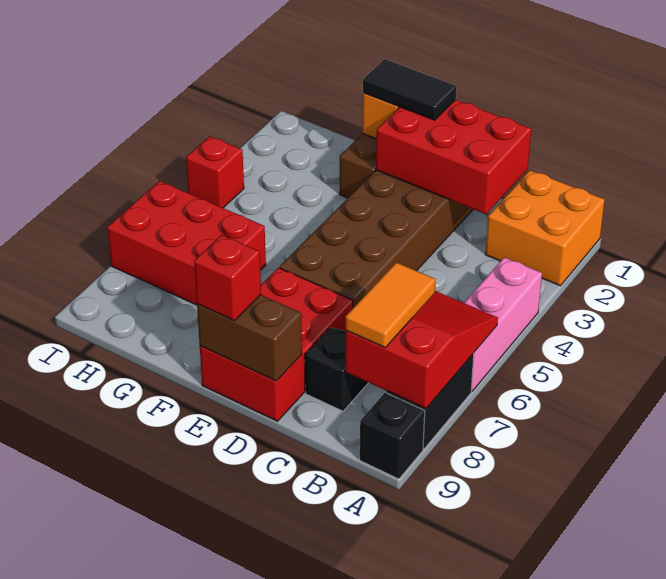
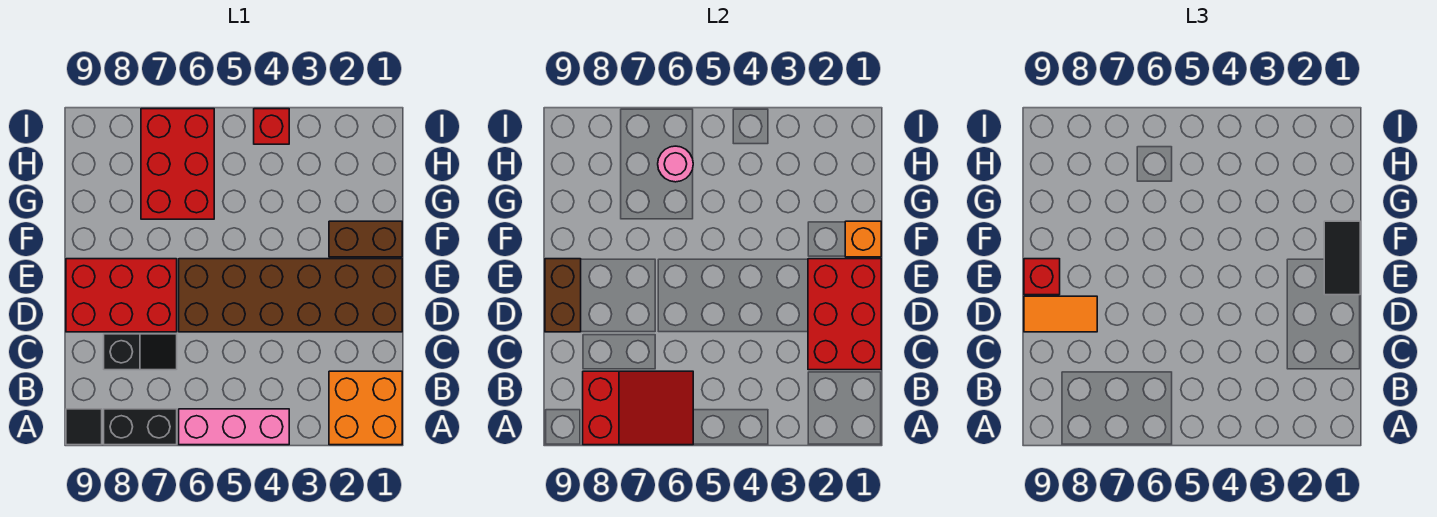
black 1x1 brick [360,393,425,479] -> black 1x1 tile [66,409,102,445]
orange 1x2 tile [346,262,435,347] -> orange 1x2 tile moved to [1024,296,1097,332]
none -> pink 1x1 round brick [658,146,693,182]

